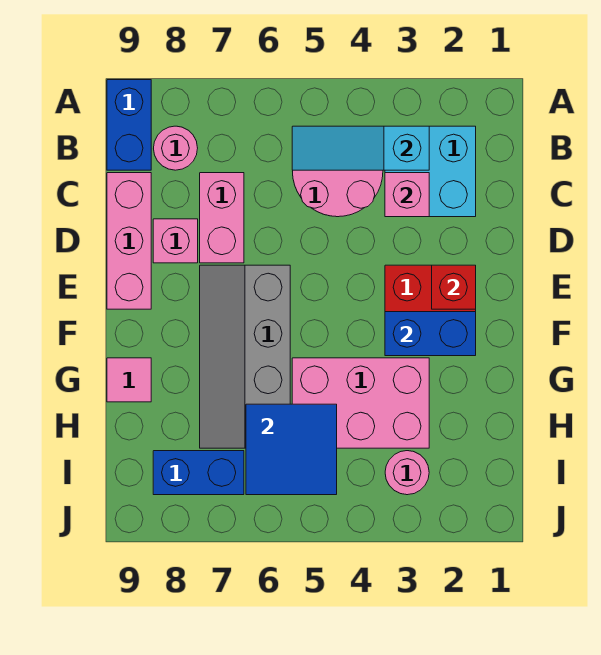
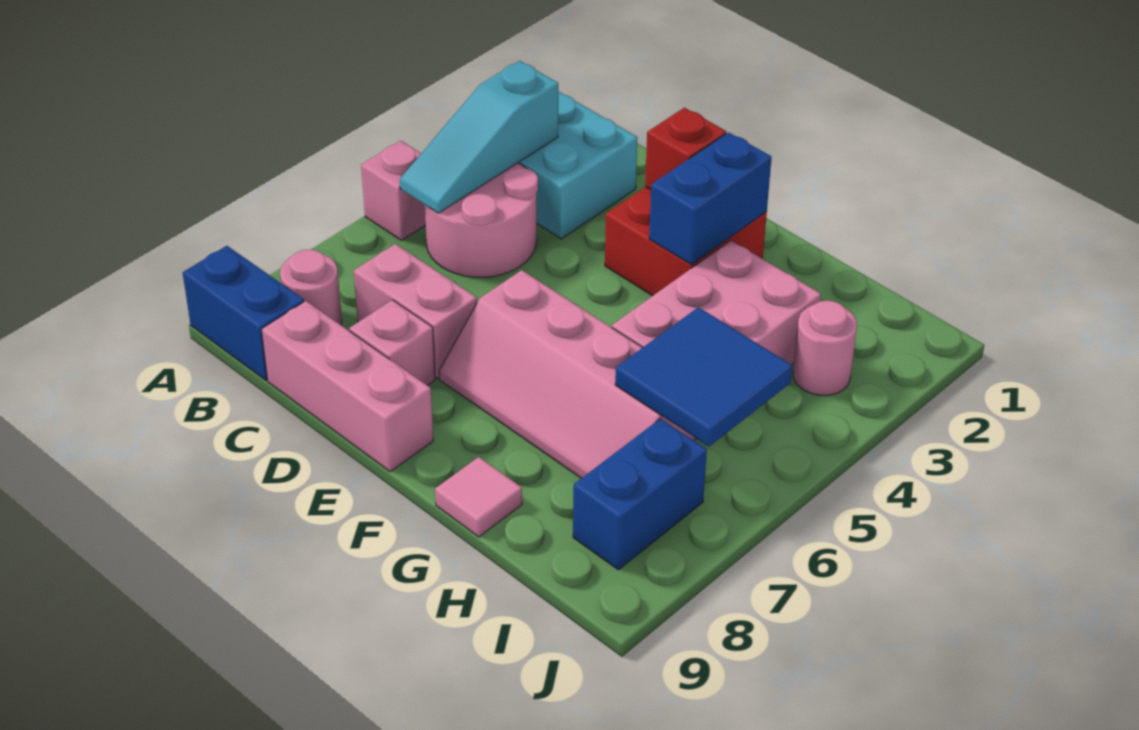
pink 1x1 brick [385,173,429,217] -> pink 1x1 brick moved to [361,141,425,240]
grey 2x4 slope [200,265,290,448] -> pink 2x4 slope [439,270,696,478]

